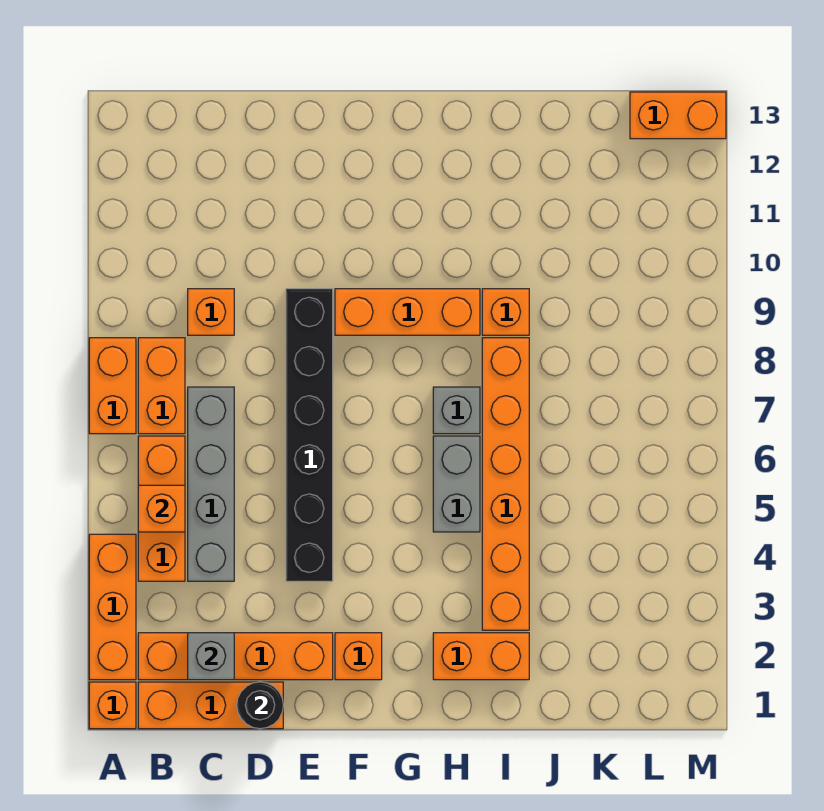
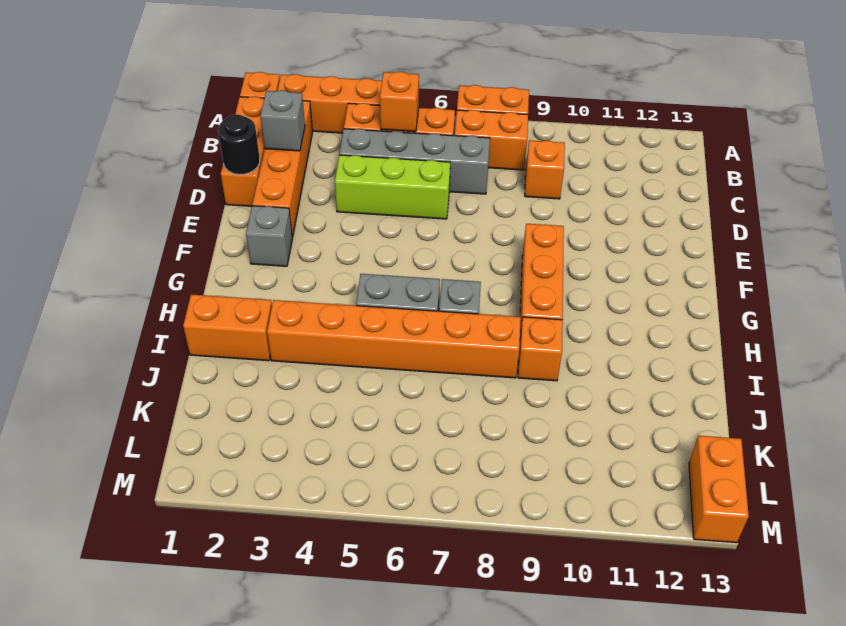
none -> lime 1x3 brick [335,155,450,219]
black 1x6 brick [286,289,333,581] -> none
orange 1x1 brick [335,633,382,680] -> grey 1x1 brick [246,206,292,266]
orange 1x2 brick [433,633,529,680] -> orange 1x2 brick turned to [183,294,272,361]

